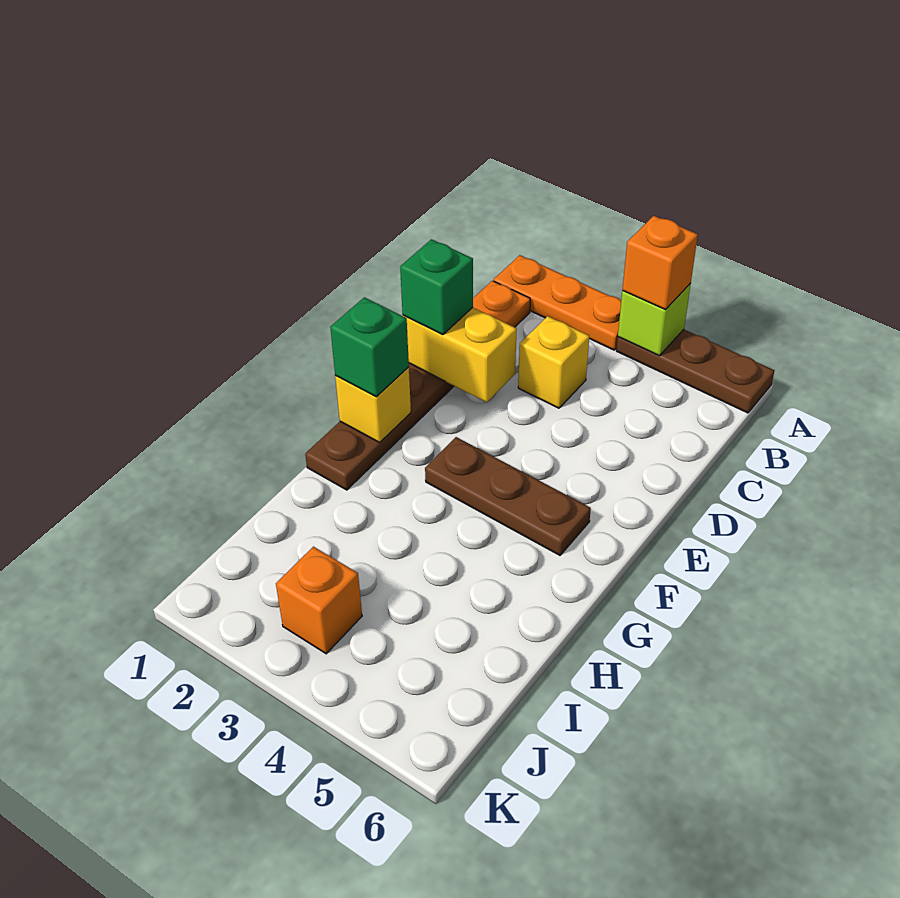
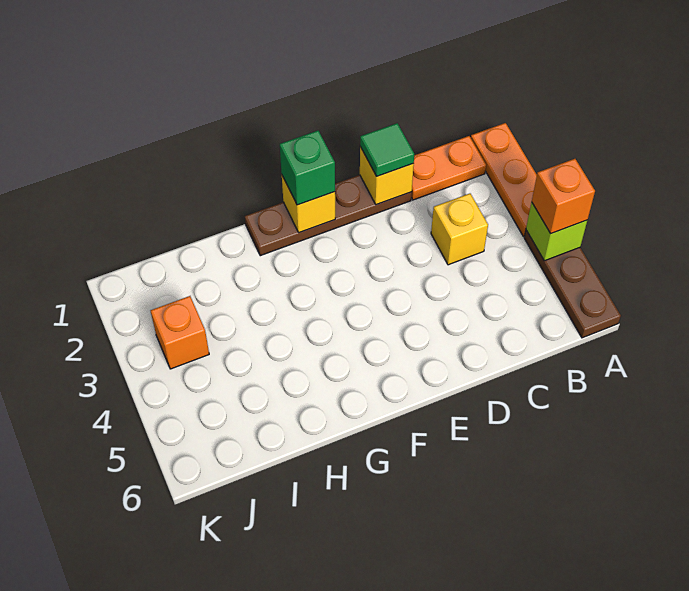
yellow 1x2 brick [403,307,516,402] -> yellow 1x1 brick [360,147,414,205]
green 1x1 brick [400,239,473,335] -> green 1x1 tile [360,123,414,176]
brown 1x3 plate [425,437,591,555] -> none

